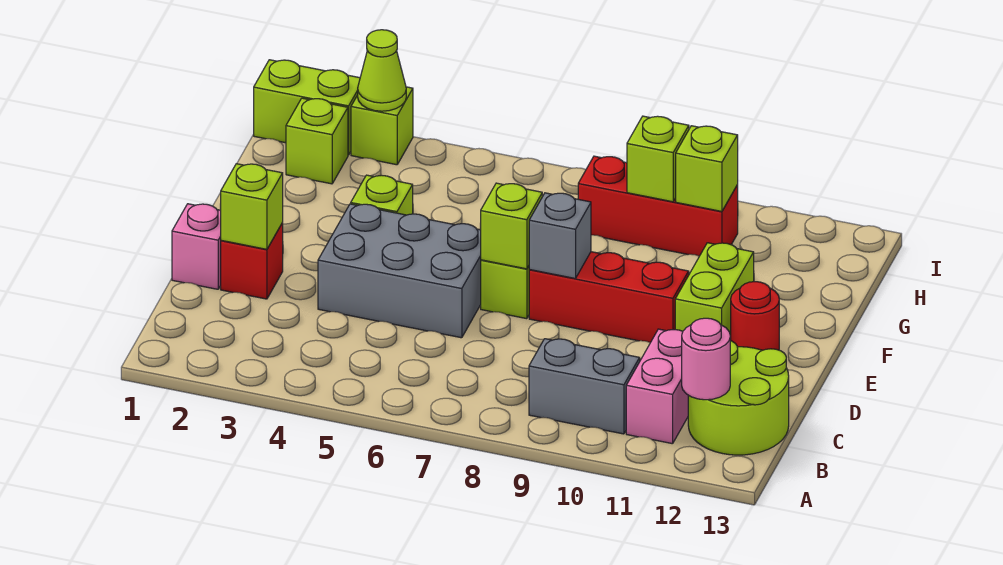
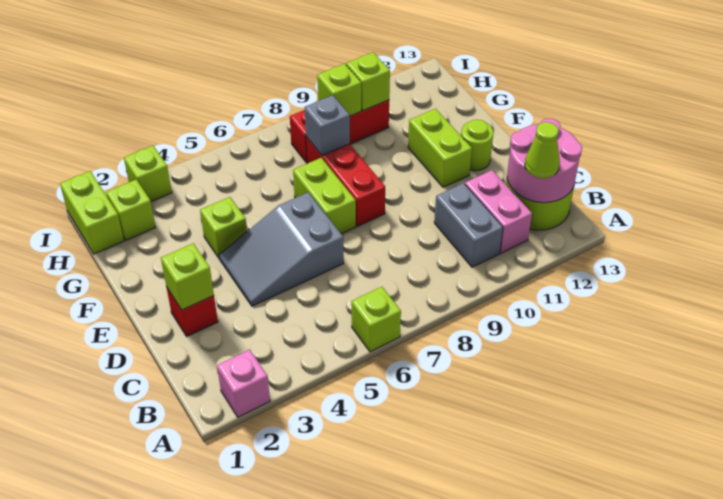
grey 1x2 brick [529,339,640,434] -> grey 1x2 brick turned to [434,183,503,267]
pink 1x1 round brick [682,318,731,400] -> pink 2x2 round brick [507,119,582,203]
pink 1x1 brick [172,204,221,289] -> pink 1x1 brick moved to [217,350,270,417]
grey 2x3 brick [318,204,481,338] -> grey 2x3 slope [219,192,344,306]
lime 1x1 brick [480,183,542,269] -> lime 1x1 brick moved to [352,287,401,352]
red 1x3 brick [529,252,689,343] -> red 1x3 brick turned to [306,137,385,226]
grey 1x1 brick [529,193,591,279] -> grey 1x1 brick moved to [305,95,350,155]
red 1x1 round brick [731,282,779,350] -> lime 1x1 round brick [461,120,493,171]
lime 1x2 brick [254,60,360,155] -> lime 1x2 brick turned to [60,171,124,254]
lime 1x1 cone [358,30,406,111] -> lime 1x1 cone moved to [525,122,560,178]

